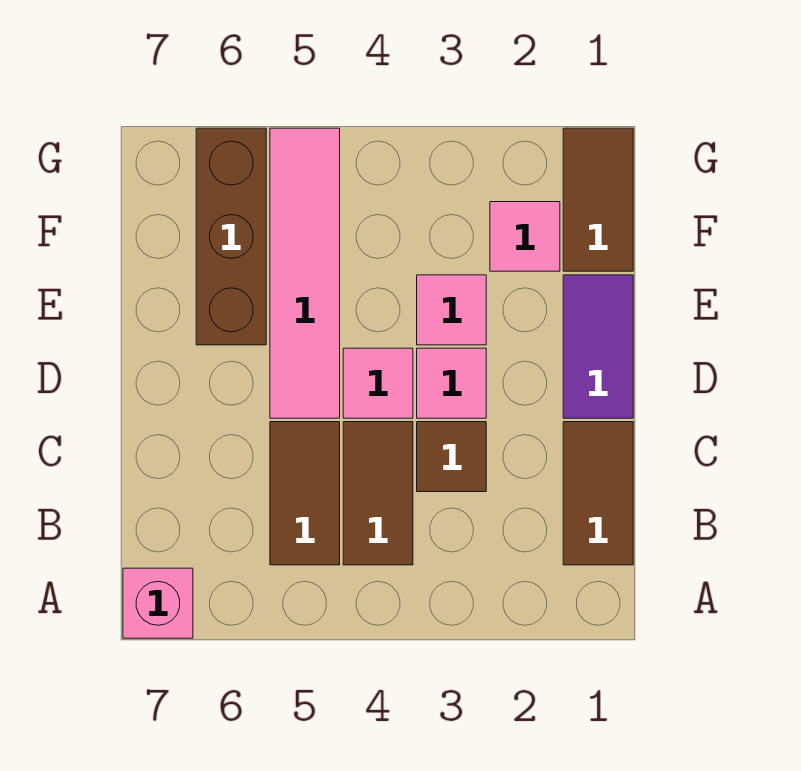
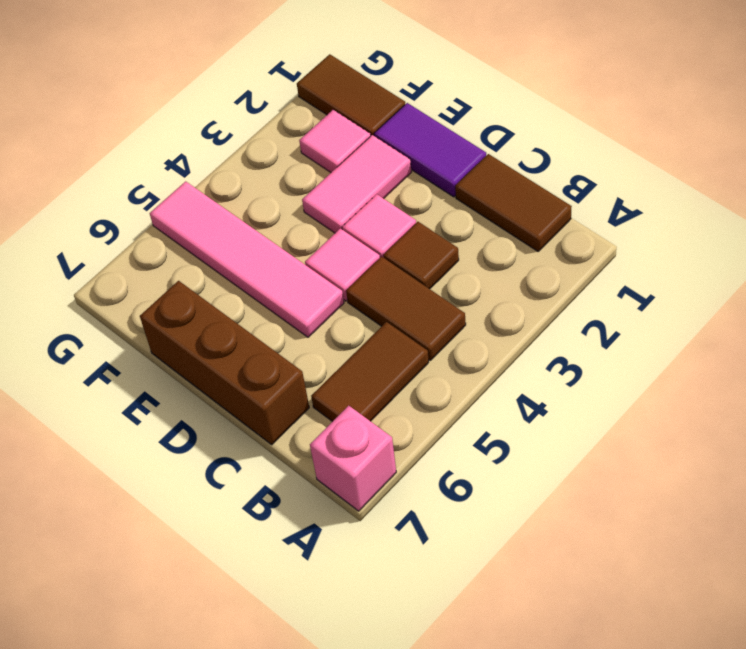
brown 1x2 tile [270,422,340,565] -> brown 1x2 tile turned to [311,322,429,422]
pink 1x1 tile [417,275,486,345] -> pink 1x2 tile [302,135,411,233]
brown 1x3 brick [196,128,266,345] -> brown 1x3 brick moved to [140,281,309,445]

